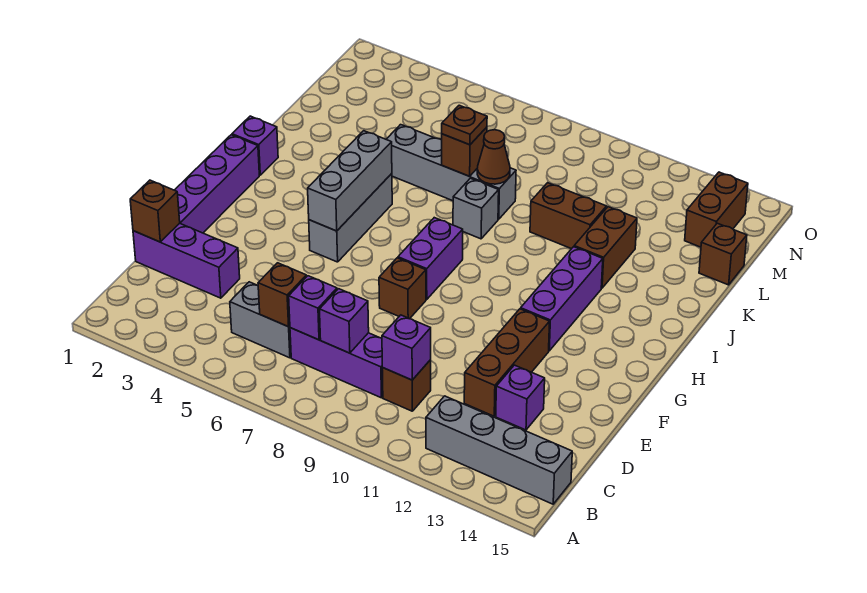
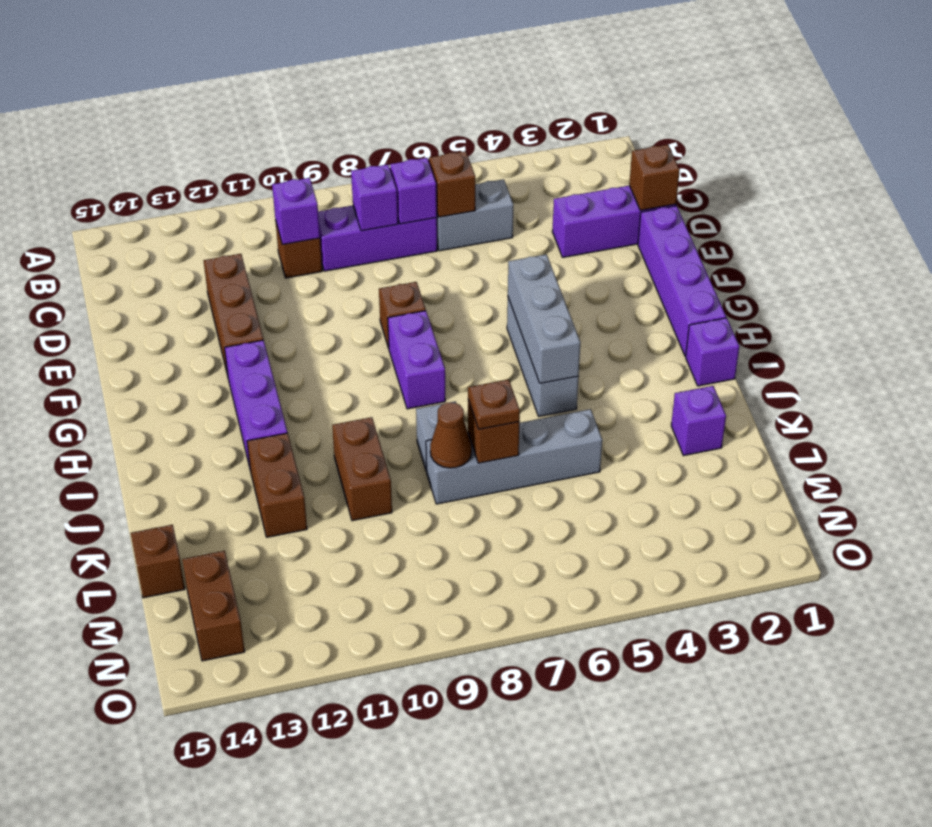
grey 1x4 brick [426,396,572,504] -> none
purple 1x1 brick [496,365,545,430] -> purple 1x1 brick moved to [671,386,726,456]
brown 1x2 brick [530,183,606,249] -> brown 1x2 brick turned to [332,417,392,521]

